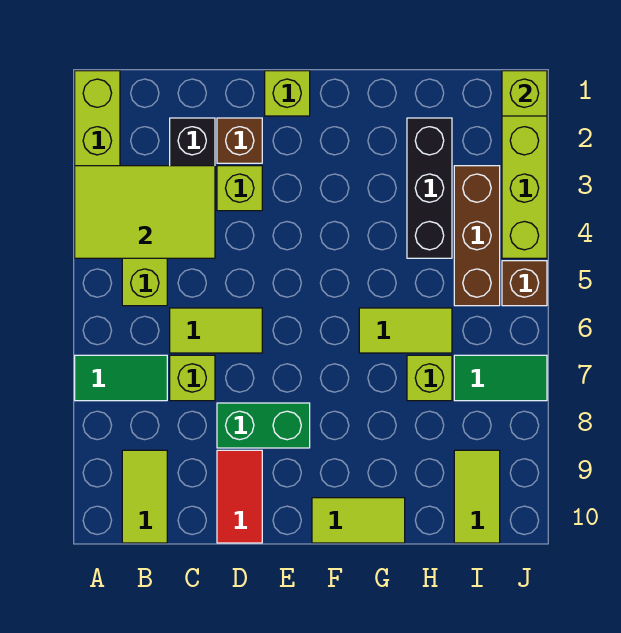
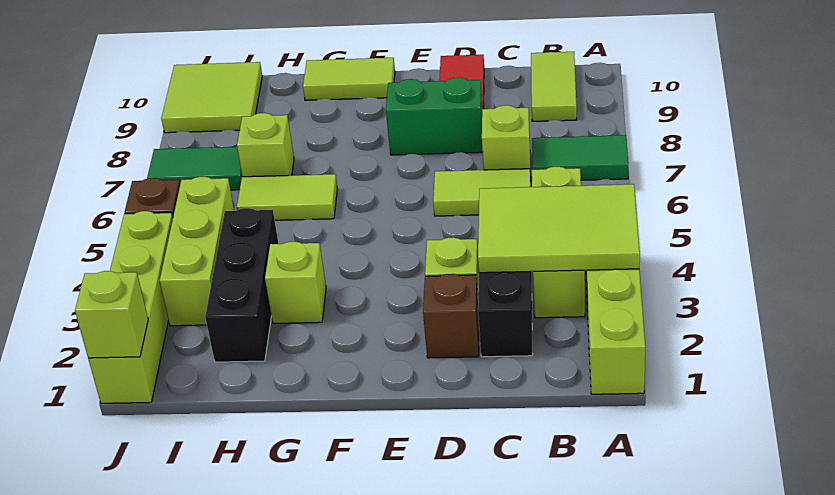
lime 1x1 brick [265,71,310,116] -> lime 1x1 brick moved to [265,242,326,323]
brown 1x3 brick [454,166,500,306] -> lime 1x3 brick [160,177,234,326]
lime 1x2 tile [454,450,500,543] -> lime 2x2 tile [161,62,262,133]

